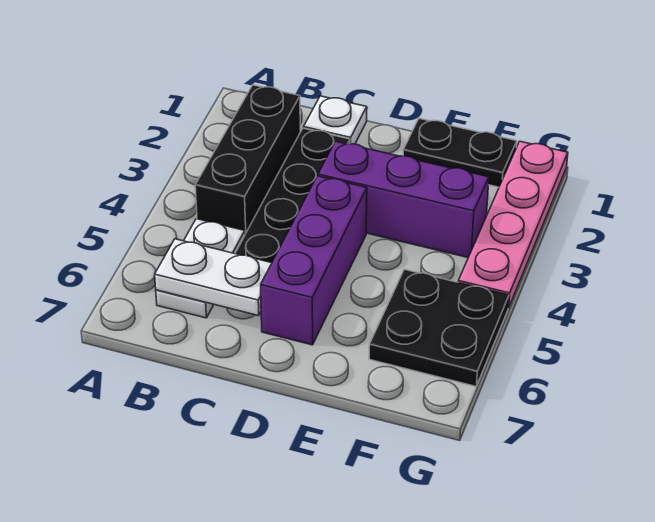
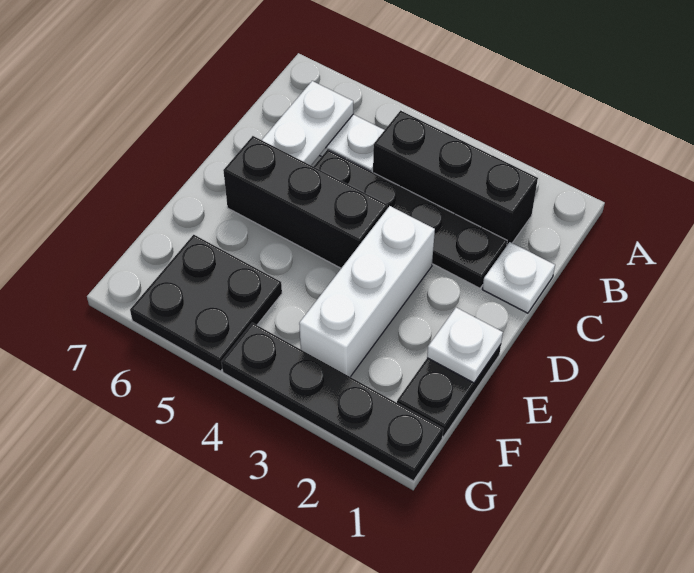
purple 1x3 brick [318,141,489,257] -> white 1x3 brick [299,206,435,377]
purple 1x3 brick [261,176,367,345] -> black 1x3 brick [223,136,387,268]
none -> white 1x1 plate [427,308,503,383]
pink 1x4 plate [458,141,568,308] -> black 1x4 plate [222,323,443,481]

